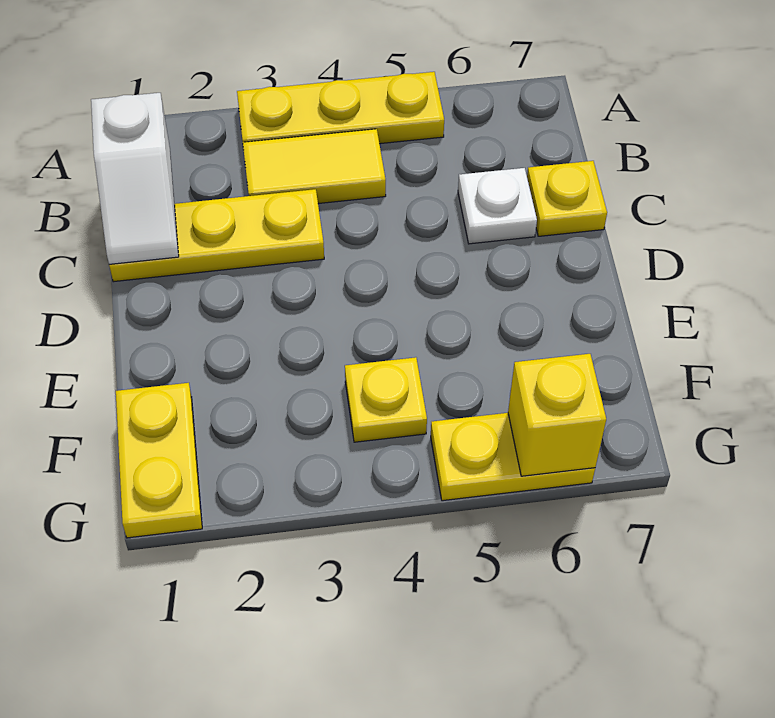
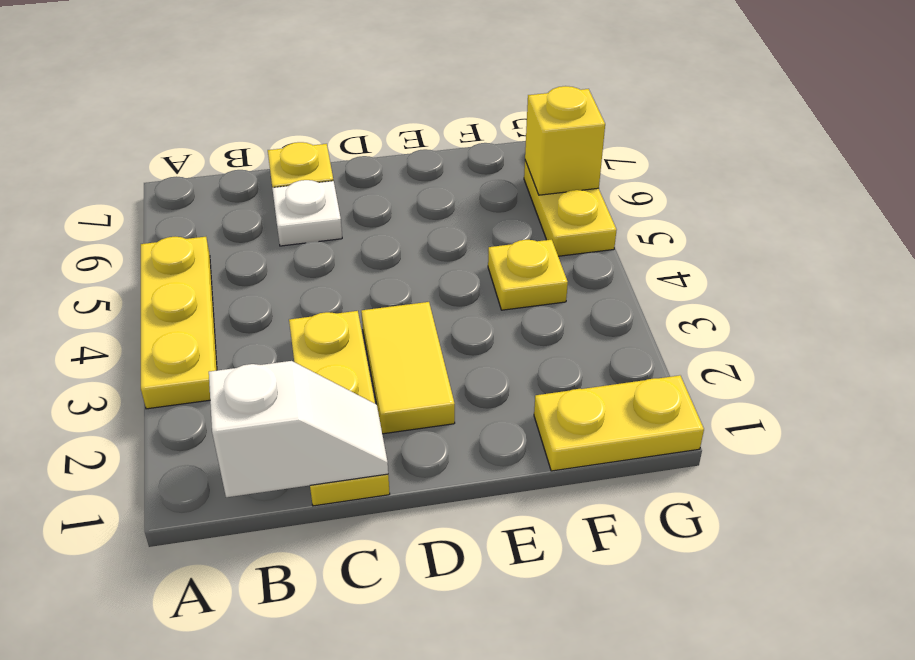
yellow 1x2 tile [243,129,386,204] -> yellow 1x2 tile moved to [361,302,455,434]

